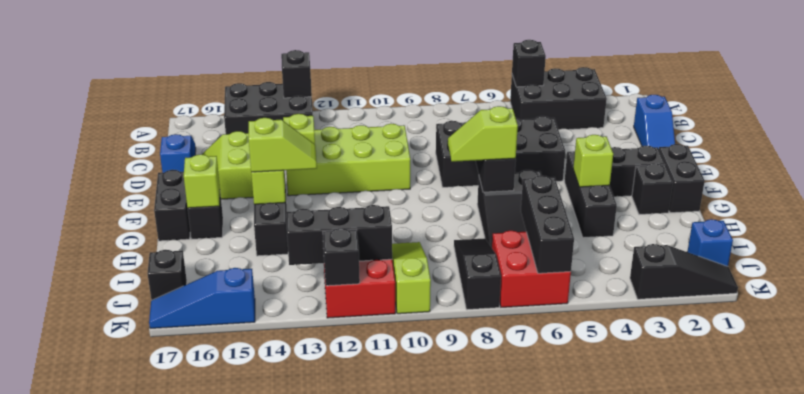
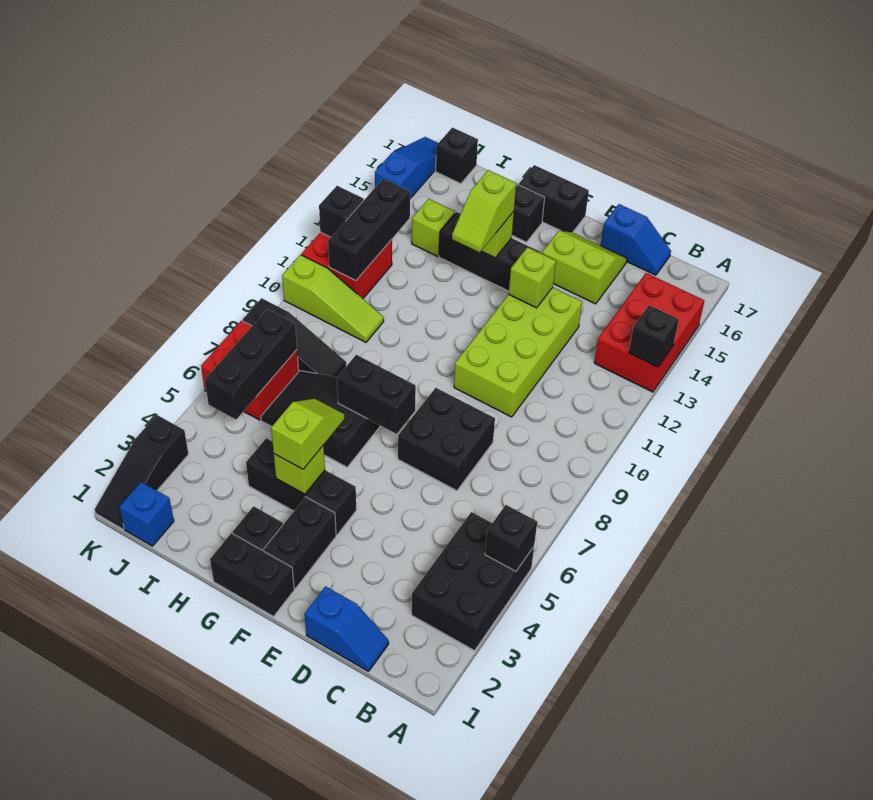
black 2x3 brick [224,82,313,134] -> red 2x3 brick [594,273,704,392]
blue 1x2 slope [634,95,675,149] -> blue 1x2 slope turned to [305,586,389,671]
black 2x4 brick [436,116,565,187] -> black 2x2 brick [398,388,495,491]
lime 1x2 slope [448,106,518,162] -> lime 1x2 slope moved to [271,399,344,469]
lime 1x1 brick [184,154,220,208] -> lime 1x1 brick moved to [412,199,455,256]
black 1x3 brick [521,176,574,273] -> black 1x3 brick turned to [205,309,297,419]

